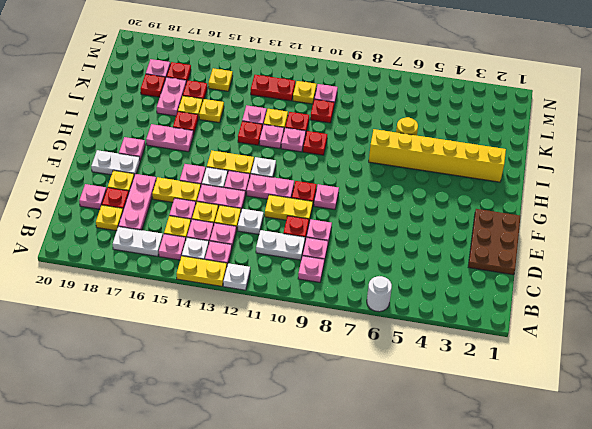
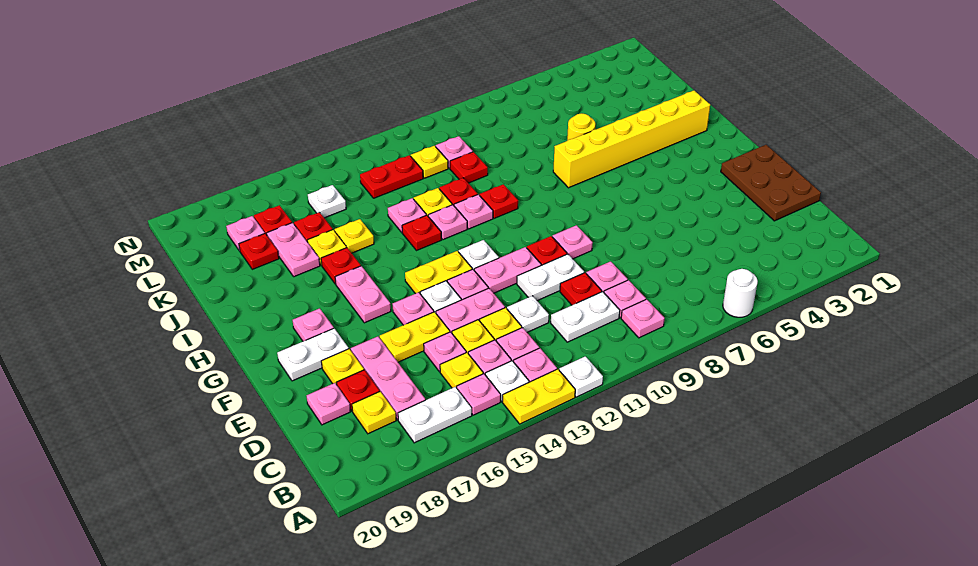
yellow 1x2 plate [265,195,313,222] -> white 1x2 plate [517,254,584,301]
pink 1x2 plate [146,124,193,152] -> pink 1x2 plate turned to [335,266,391,323]
yellow 1x1 plate [208,68,233,91] -> white 1x1 plate [308,185,346,218]

